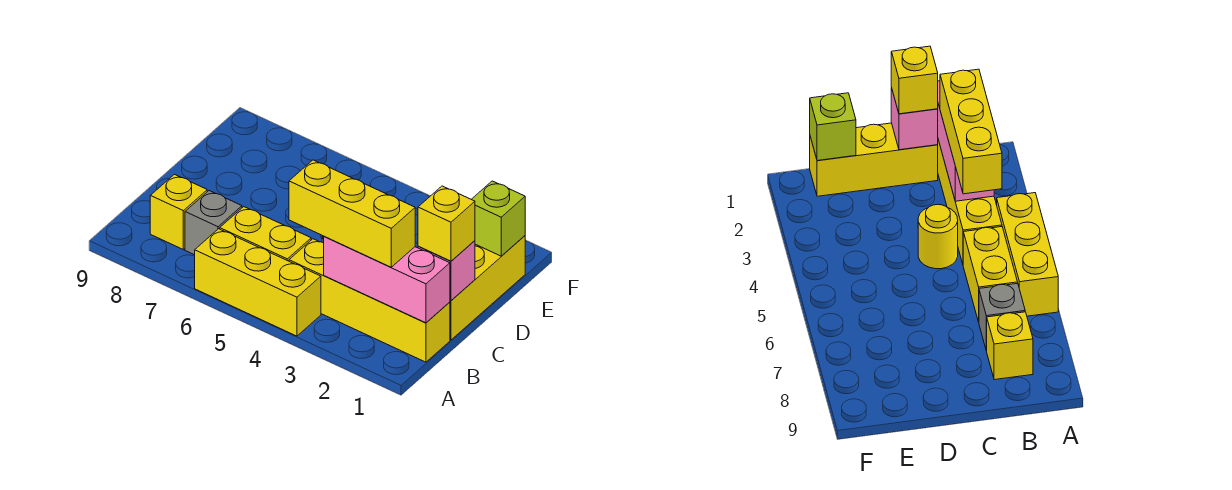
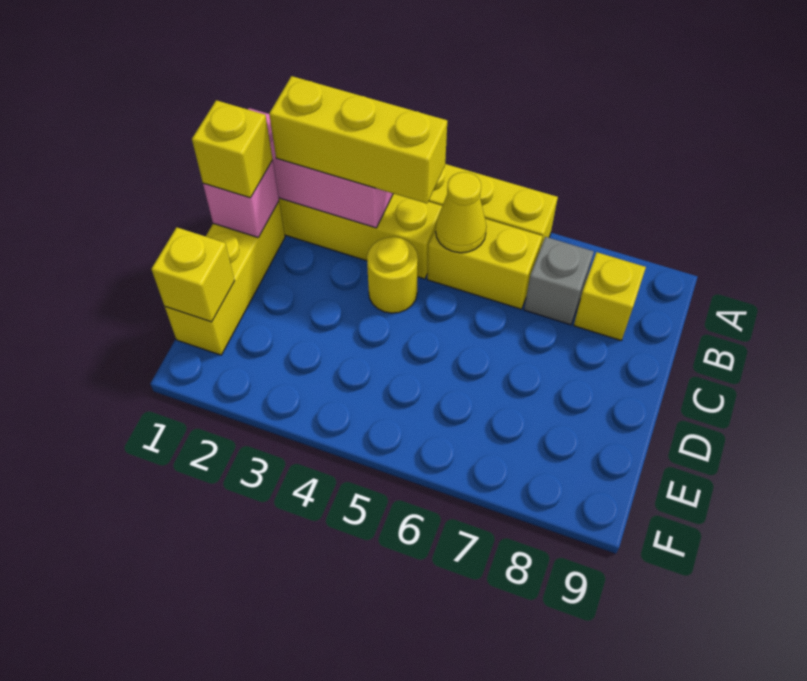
none -> yellow 1x1 cone [436,172,487,253]
lime 1x1 brick [472,181,525,256] -> yellow 1x1 brick [151,227,234,322]

